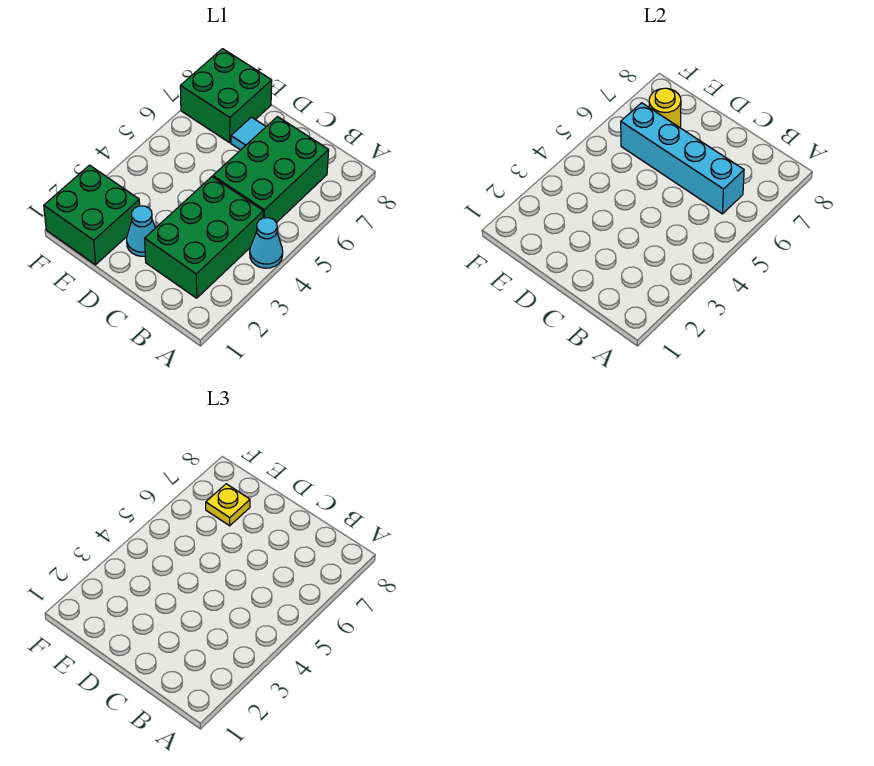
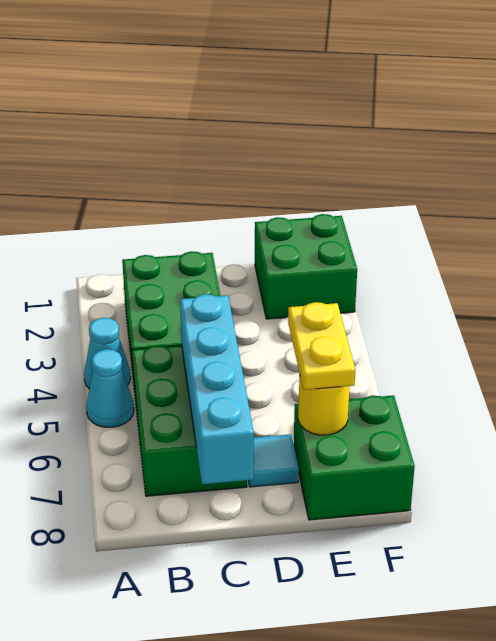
cyan 1x4 brick [621,103,744,214] -> cyan 1x4 brick turned to [180,294,254,484]
cyan 1x1 cone [127,206,155,256] -> cyan 1x1 cone moved to [86,349,134,427]
yellow 1x1 plate [206,484,250,526] -> yellow 1x2 plate [288,302,355,390]

